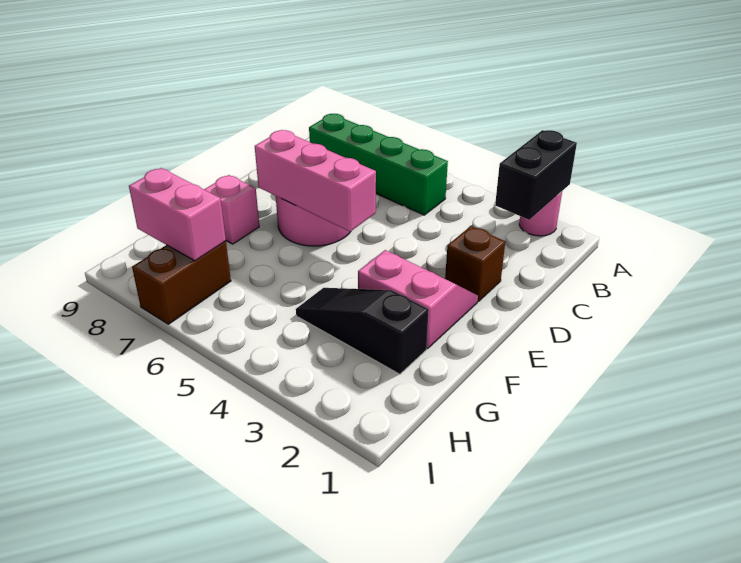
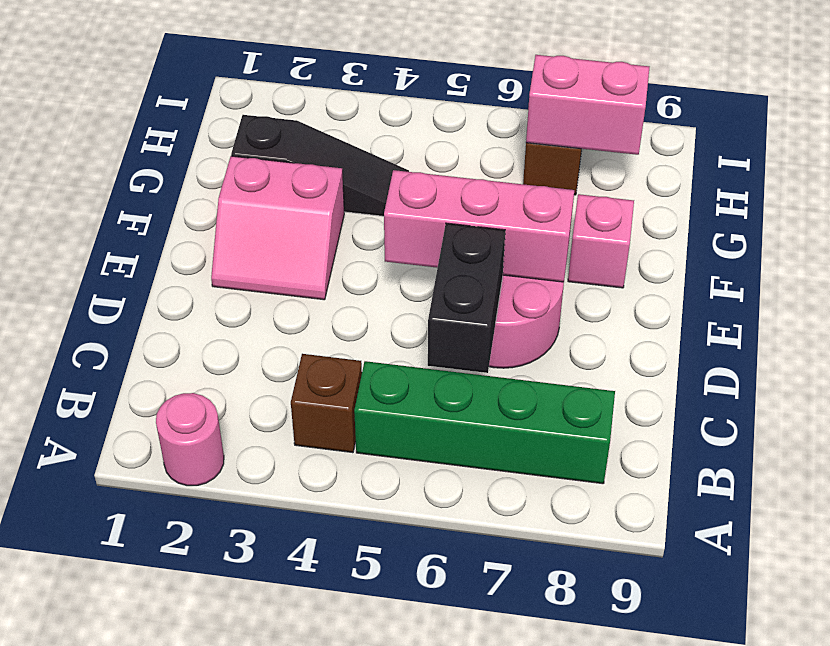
black 1x2 brick [495,130,577,220] -> black 1x2 brick moved to [428,223,505,373]
brown 1x1 brick [445,226,505,302] -> brown 1x1 brick moved to [291,354,362,453]

